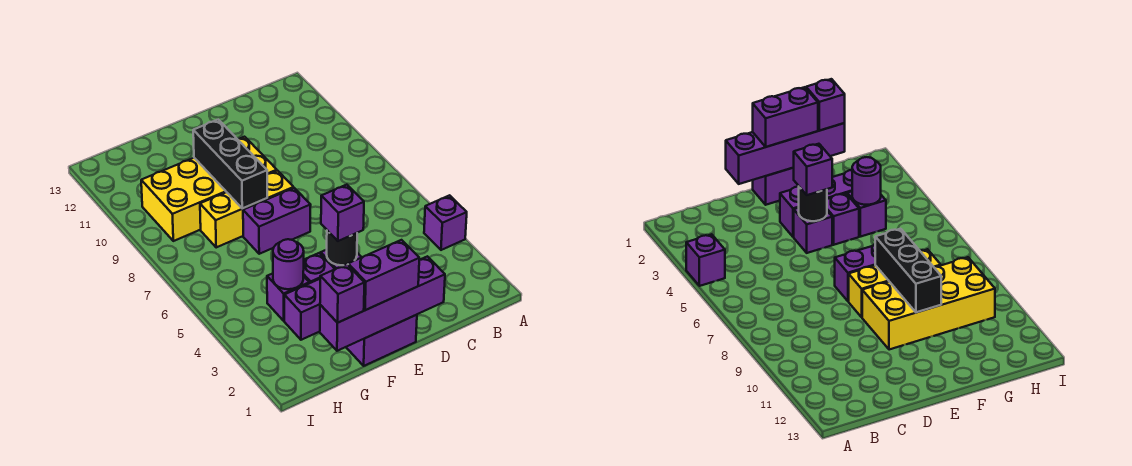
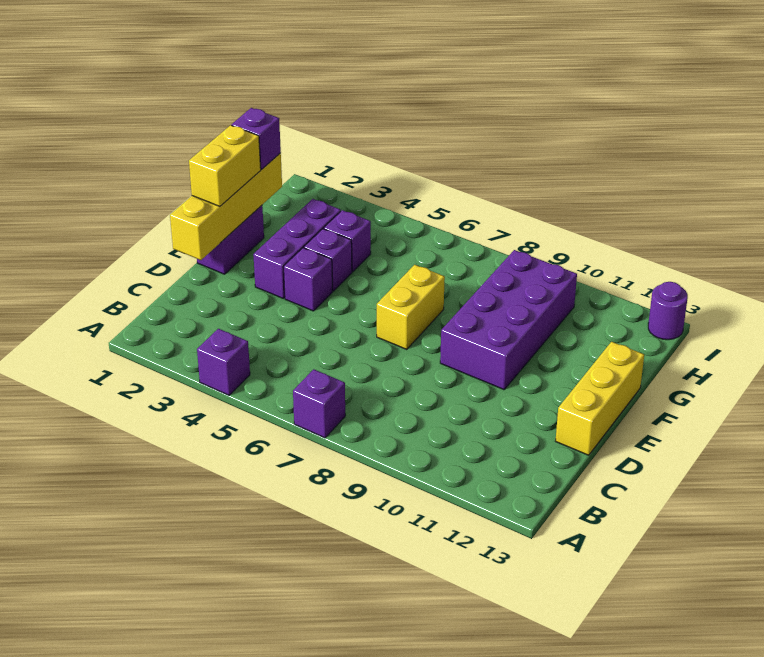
purple 1x4 brick [320,256,445,351] -> yellow 1x4 brick [170,153,282,260]
purple 1x2 brick [348,240,419,310] -> yellow 1x2 brick [189,125,261,206]
black 1x1 round brick [327,230,357,265] -> none
purple 1x1 brick [321,185,364,241] -> purple 1x1 brick moved to [293,369,345,438]
purple 1x2 brick [243,188,311,254] -> yellow 1x2 brick [377,265,445,349]
yellow 1x3 brick [200,171,294,247] -> yellow 1x3 brick moved to [556,342,644,455]
yellow 2x4 brick [141,137,277,241] -> purple 2x4 brick [440,250,577,390]
black 1x3 brick [193,120,267,209] -> none
purple 1x1 round brick [273,239,304,289] -> purple 1x1 round brick moved to [648,282,688,340]

